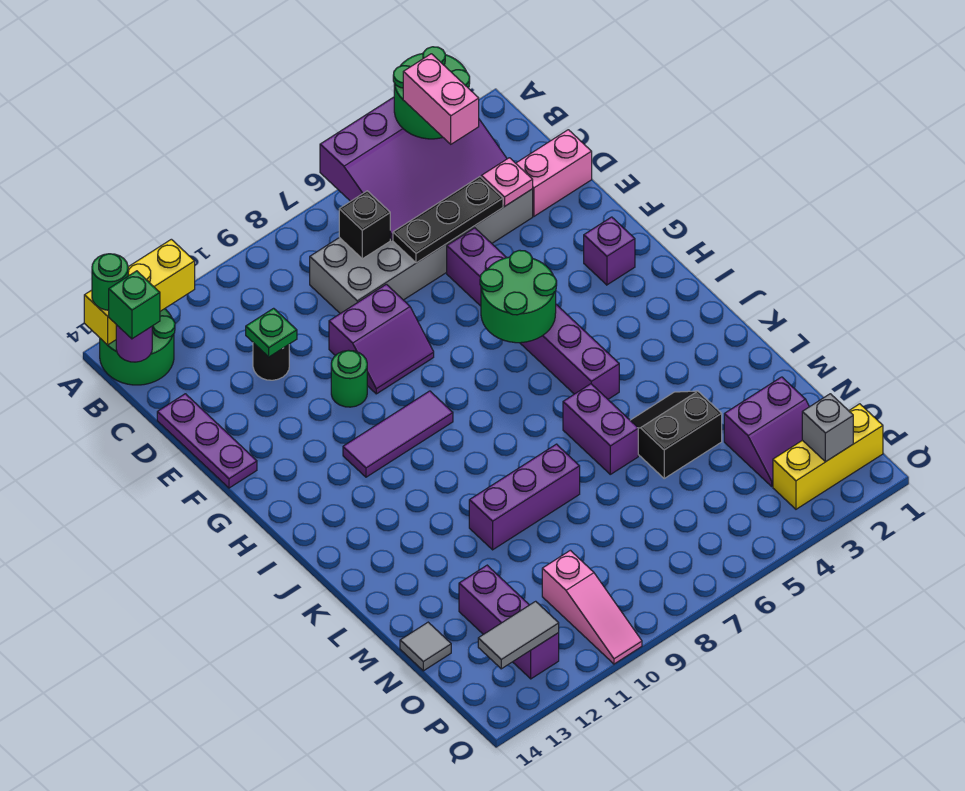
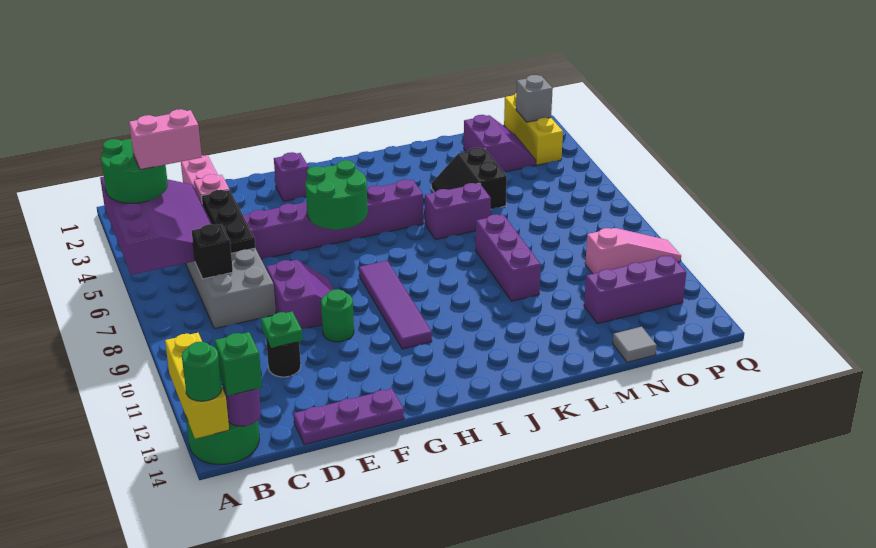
purple 1x3 tile [343,391,453,477] -> purple 1x4 tile [359,261,432,349]
grey 1x2 tile [478,601,559,669] -> none

